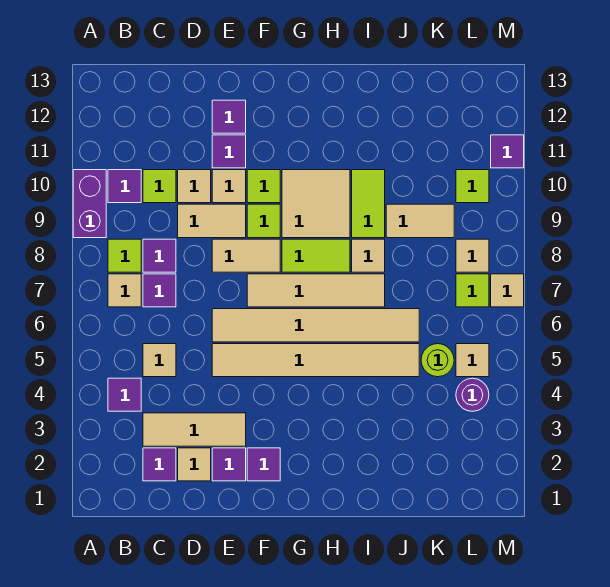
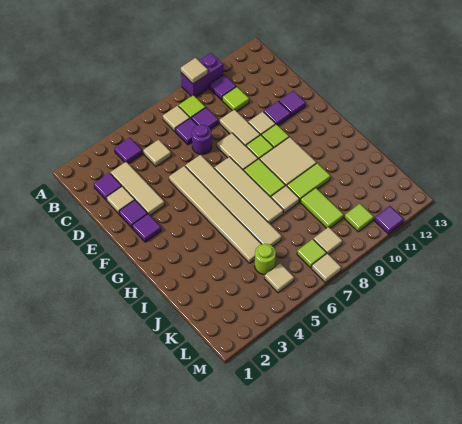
tan 1x1 tile [178,170,211,203] -> tan 1x1 tile moved to [181,58,208,84]
tan 1x2 tile [386,204,454,238] -> lime 1x2 tile [300,188,343,228]
purple 1x1 round brick [456,378,489,411] -> purple 1x1 round brick moved to [192,125,212,155]

